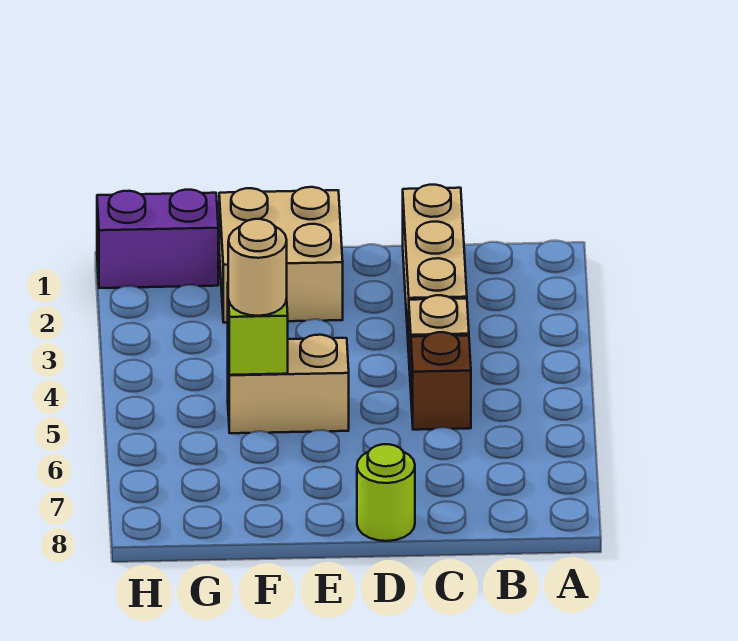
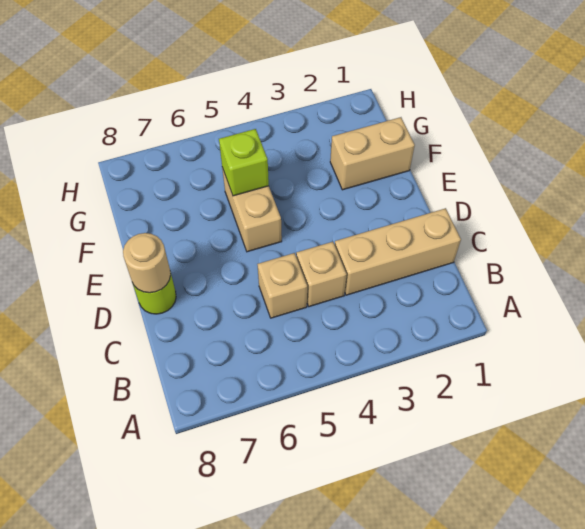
brown 1x1 brick [411,332,471,430] -> tan 1x1 brick [257,253,307,318]
tan 2x2 brick [219,187,343,323] -> tan 1x2 brick [330,117,415,190]
tan 1x1 round brick [228,219,287,316] -> tan 1x1 round brick moved to [123,233,171,293]
purple 1x2 brick [97,190,218,288] -> none

